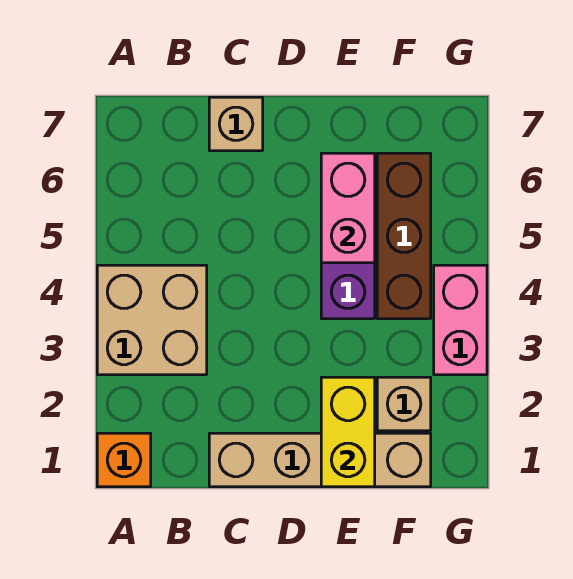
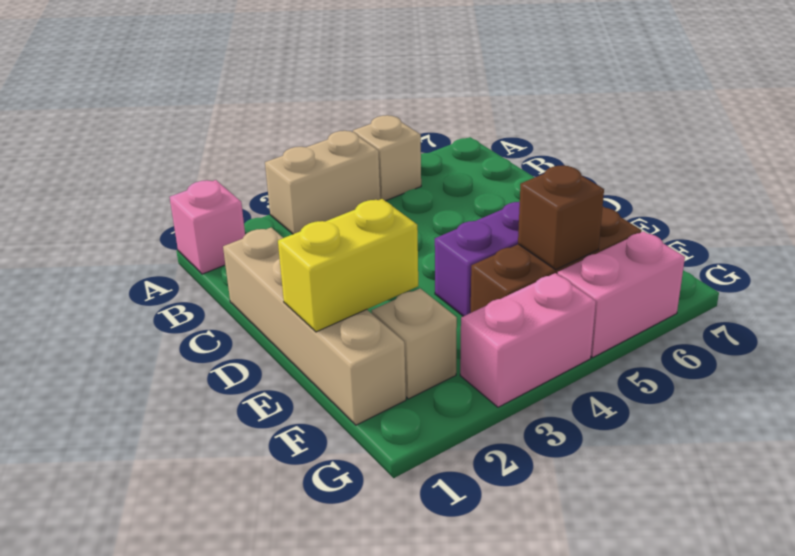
orange 1x1 brick [97,433,151,487] -> pink 1x1 brick [170,180,245,274]
tan 2x2 brick [97,265,207,375] -> tan 1x2 brick [265,131,380,234]
tan 1x1 brick [209,97,263,151] -> tan 1x1 brick moved to [353,115,421,201]
pink 1x2 brick [321,153,375,263] -> pink 1x2 brick moved to [558,231,685,357]
none -> brown 1x1 brick [518,165,604,270]

